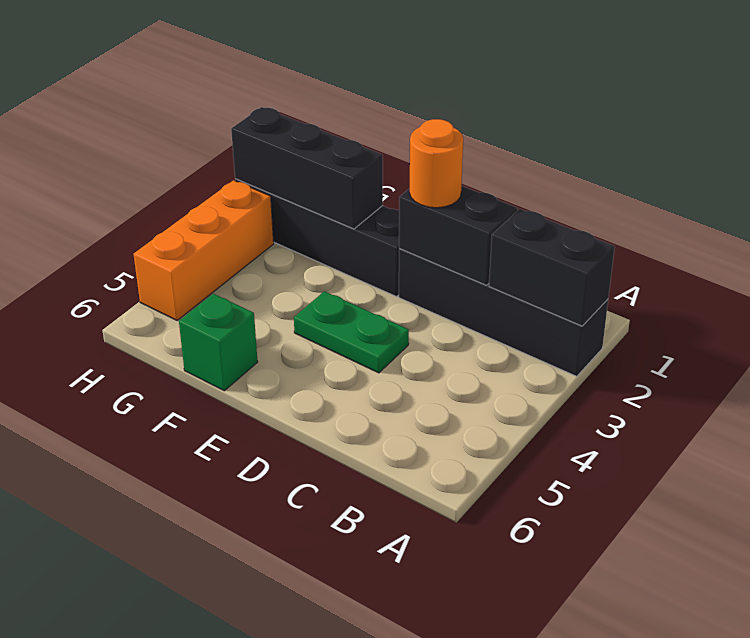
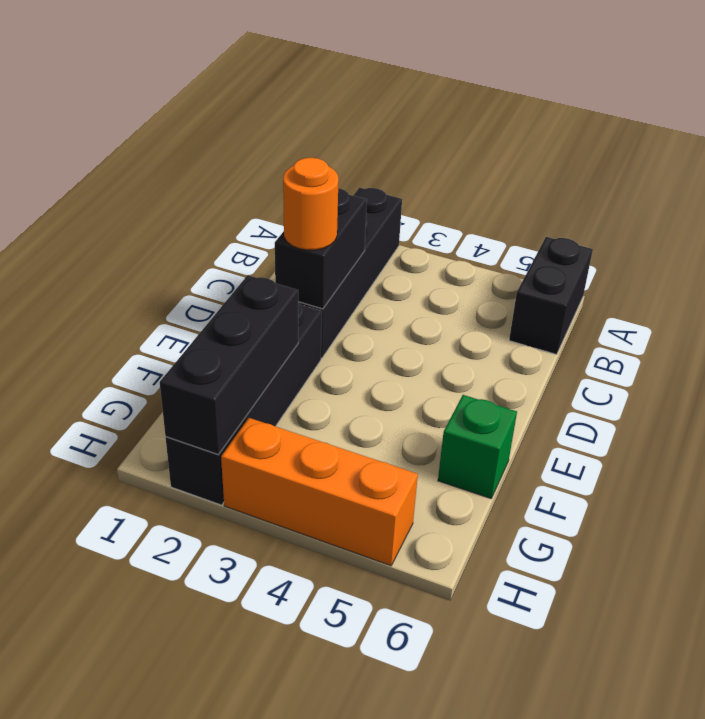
black 1x2 brick [489,209,615,326] -> black 1x2 brick moved to [509,237,593,355]
green 1x2 plate [294,291,409,373] -> none

